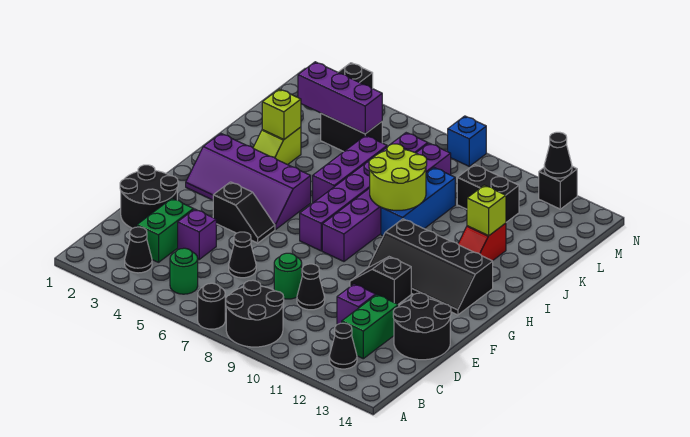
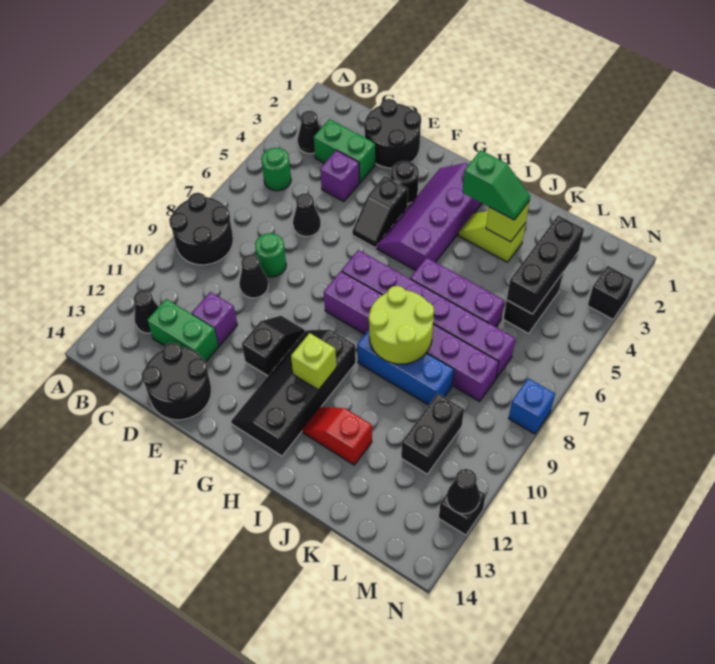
black 1x1 round brick [198,283,225,329] -> black 1x1 round brick moved to [391,161,419,204]
none -> green 1x2 slope [462,150,530,220]
lime 1x1 brick [467,185,506,236] -> lime 1x1 brick moved to [291,333,337,390]
purple 1x3 brick [298,62,382,134] -> black 1x3 brick [507,215,584,314]

